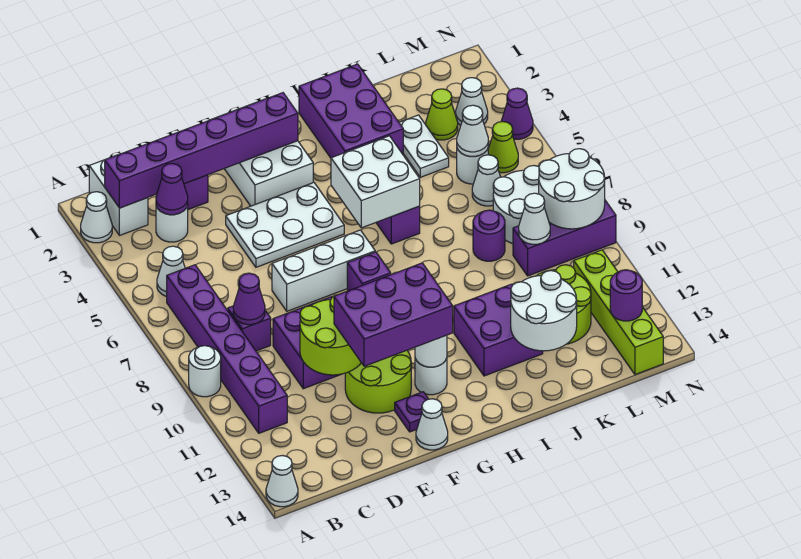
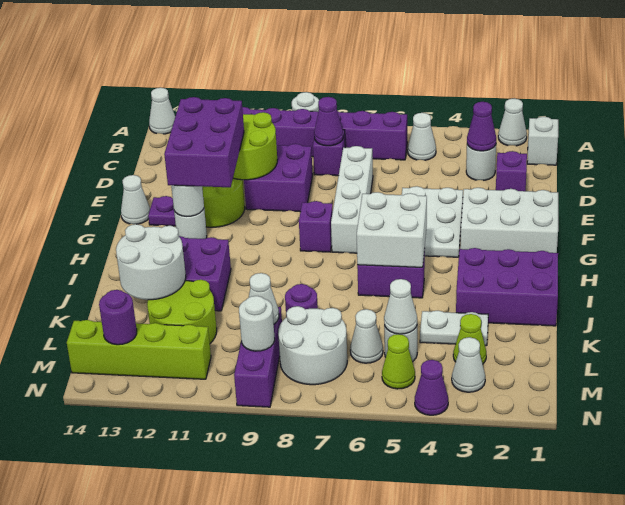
white 1x2 brick [89,156,148,236] -> white 1x1 brick [527,117,558,165]
purple 1x6 brick [105,93,298,208] -> none
white 1x3 brick [272,230,375,311] -> white 1x4 brick [331,146,373,253]
white 2x2 round brick [539,149,605,229] -> white 1x1 round brick [239,296,275,351]

